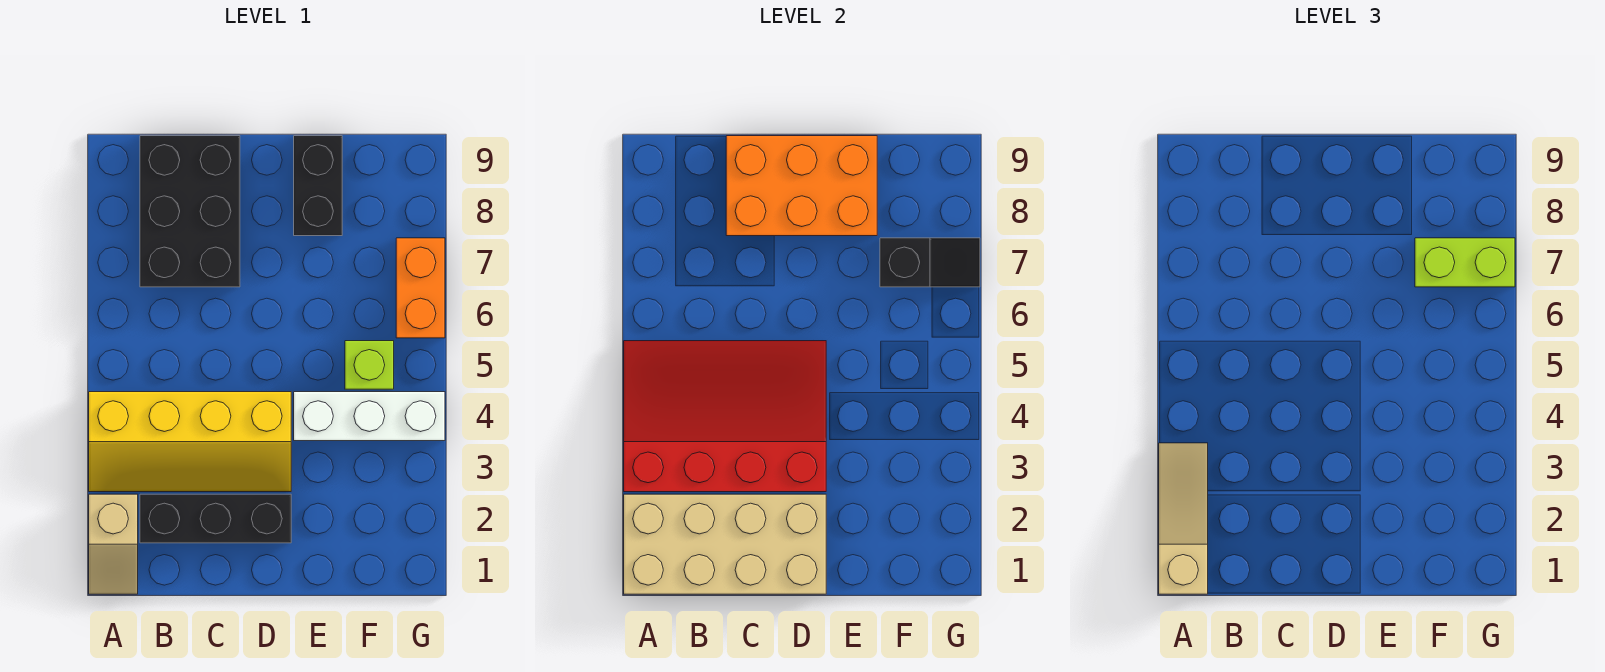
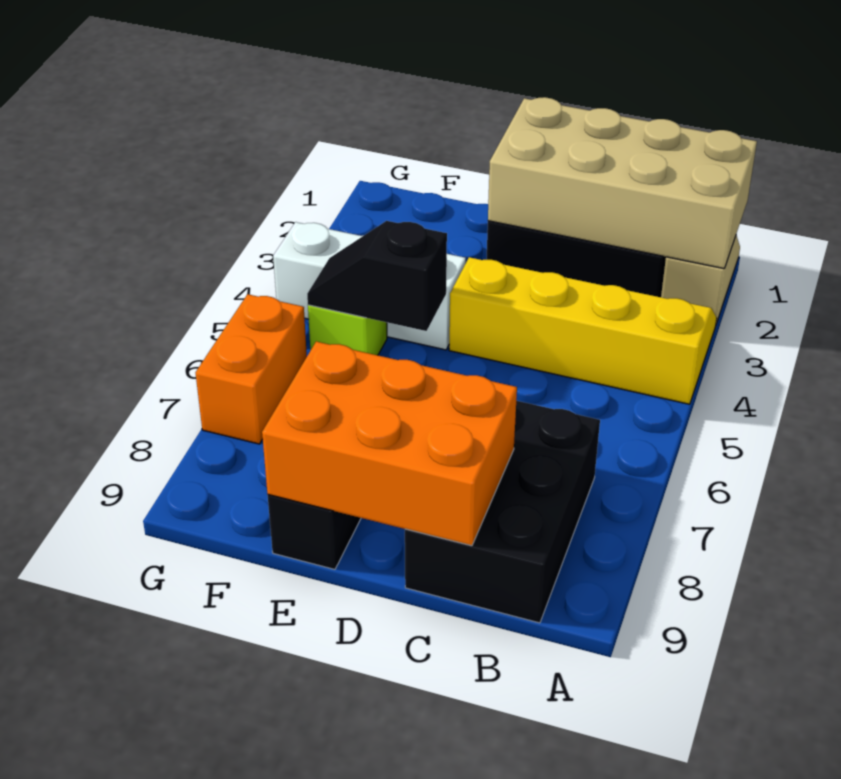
tan 1x3 slope [1159,443,1208,594] -> none
red 3x4 slope [624,341,826,492] -> none
black 1x2 slope [880,238,980,287] -> black 1x2 slope moved to [307,221,447,331]
lime 1x2 brick [1415,238,1515,287] -> none

